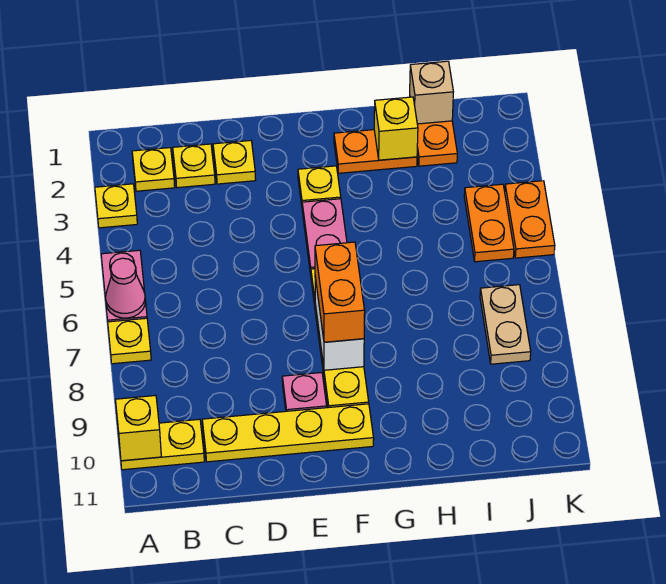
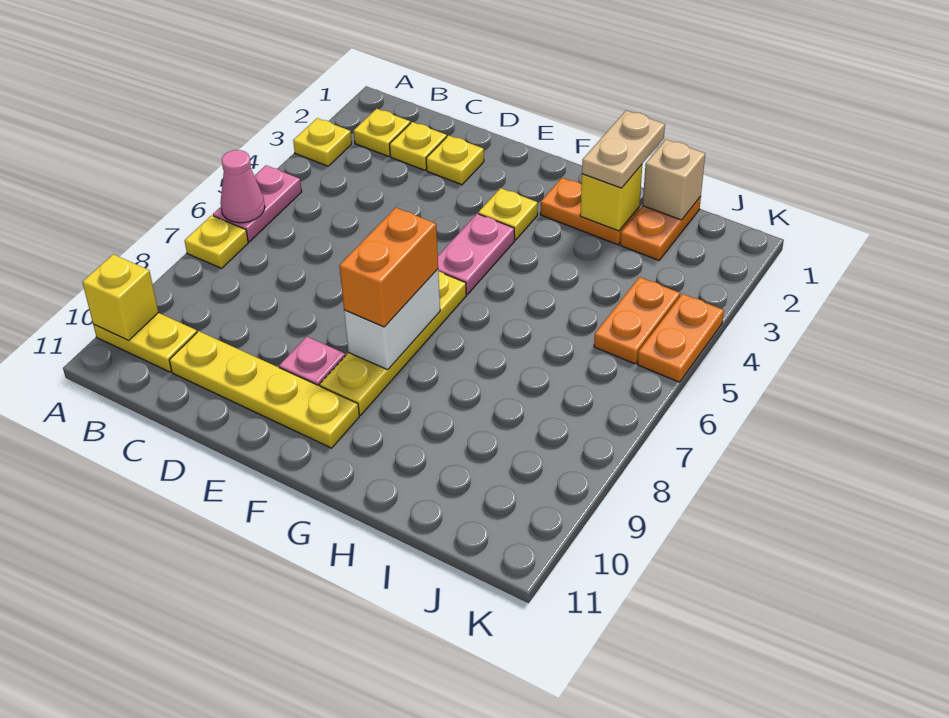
tan 1x2 plate [480,285,531,364] -> tan 1x2 plate moved to [582,111,665,188]

